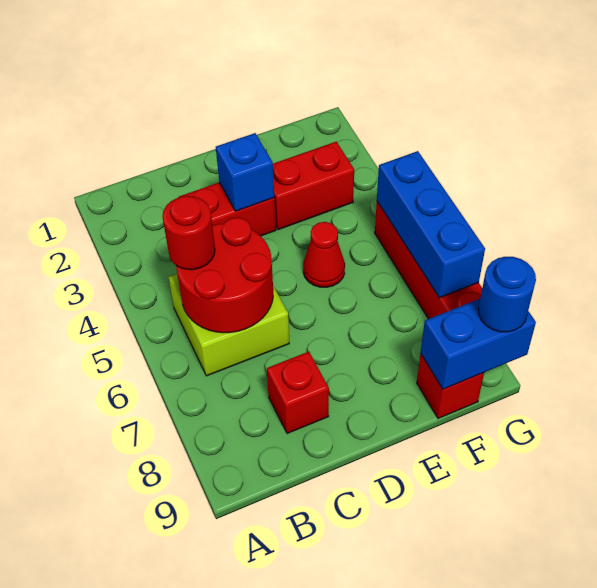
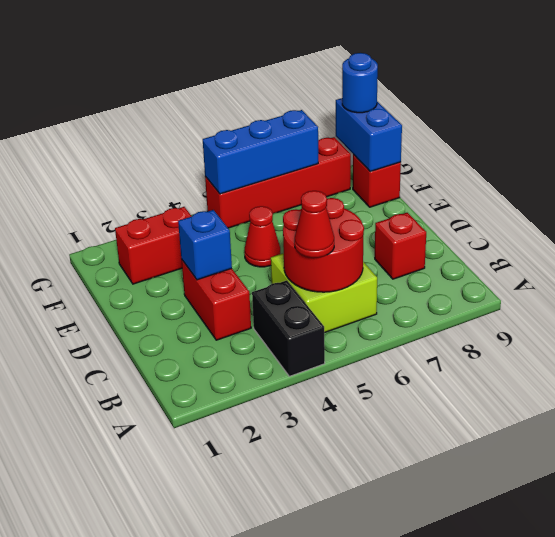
none -> black 1x2 brick [252,280,325,376]
red 1x1 round brick [162,196,215,270] -> red 1x1 cone [295,191,334,258]
red 1x2 brick [273,142,354,230] -> red 1x2 brick turned to [115,207,192,284]

